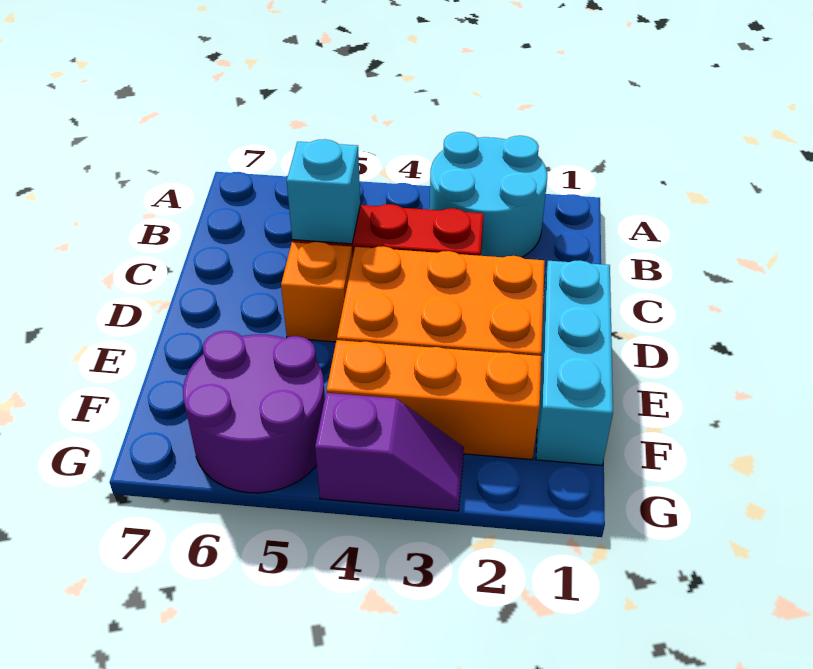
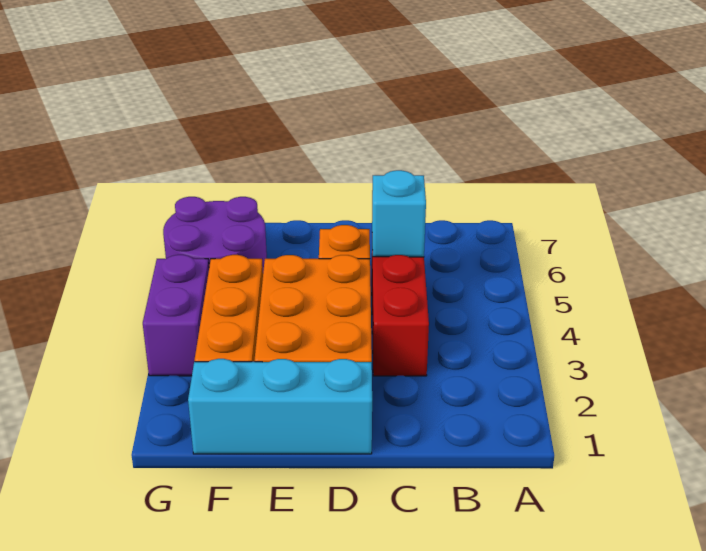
cyan 2x2 round brick [430,132,547,257] -> none
purple 1x2 slope [315,393,464,511] -> purple 1x2 brick [143,255,209,376]

